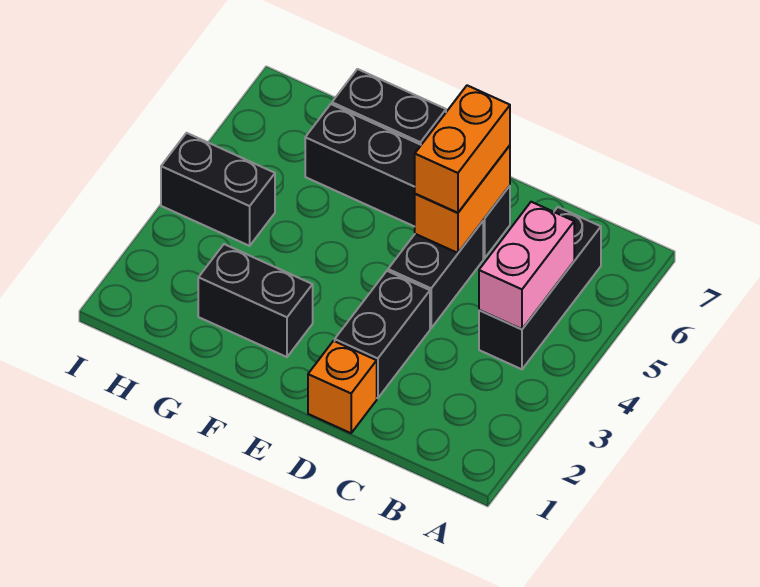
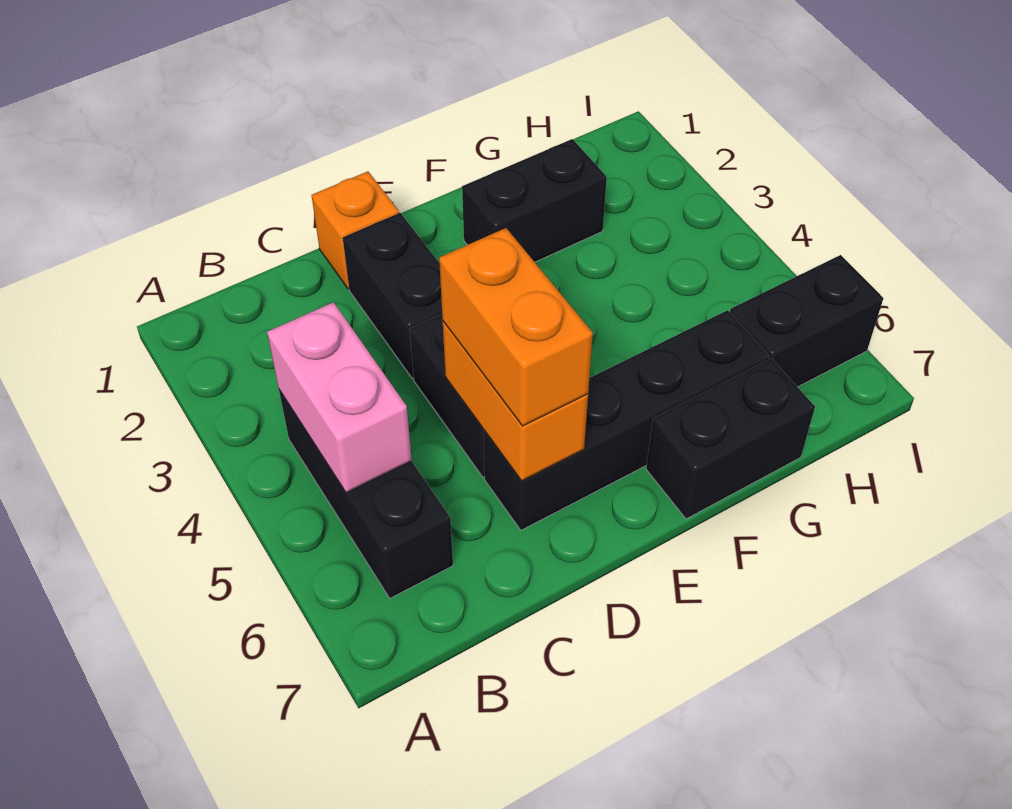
black 1x2 brick [161,133,275,246] -> black 1x2 brick moved to [730,255,884,387]

